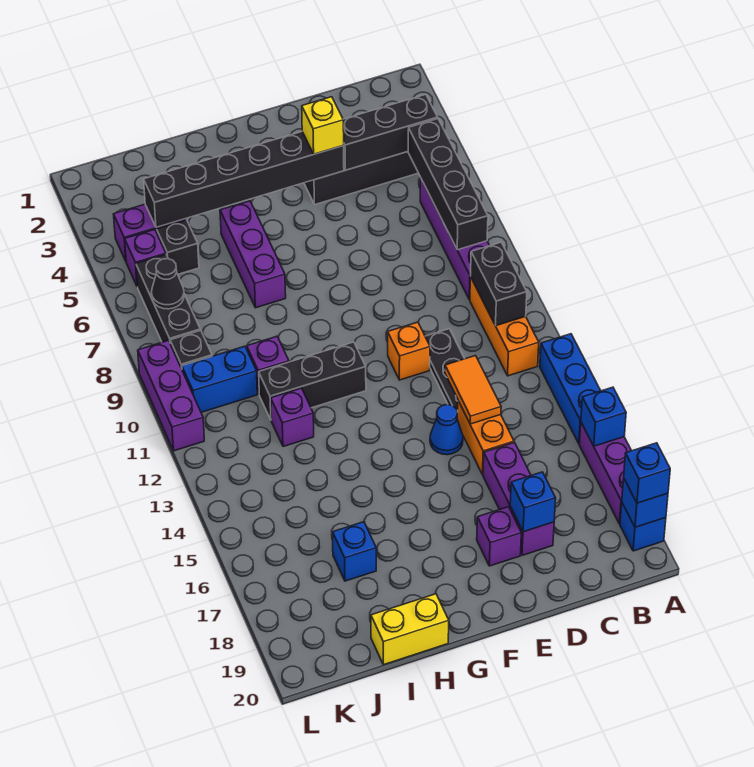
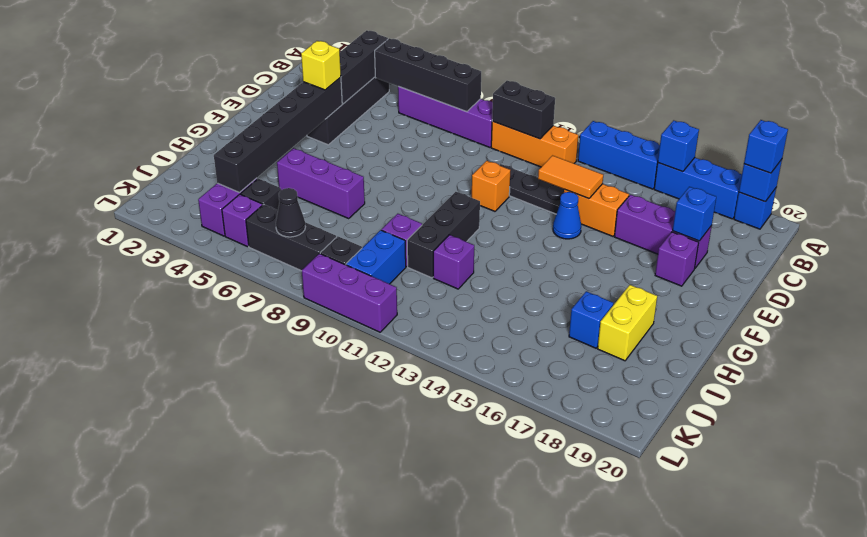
purple 1x3 brick [579,423,631,524] -> blue 1x3 brick [654,158,742,219]
yellow 1x2 brick [371,594,449,665] -> yellow 1x2 brick moved to [598,285,657,361]

